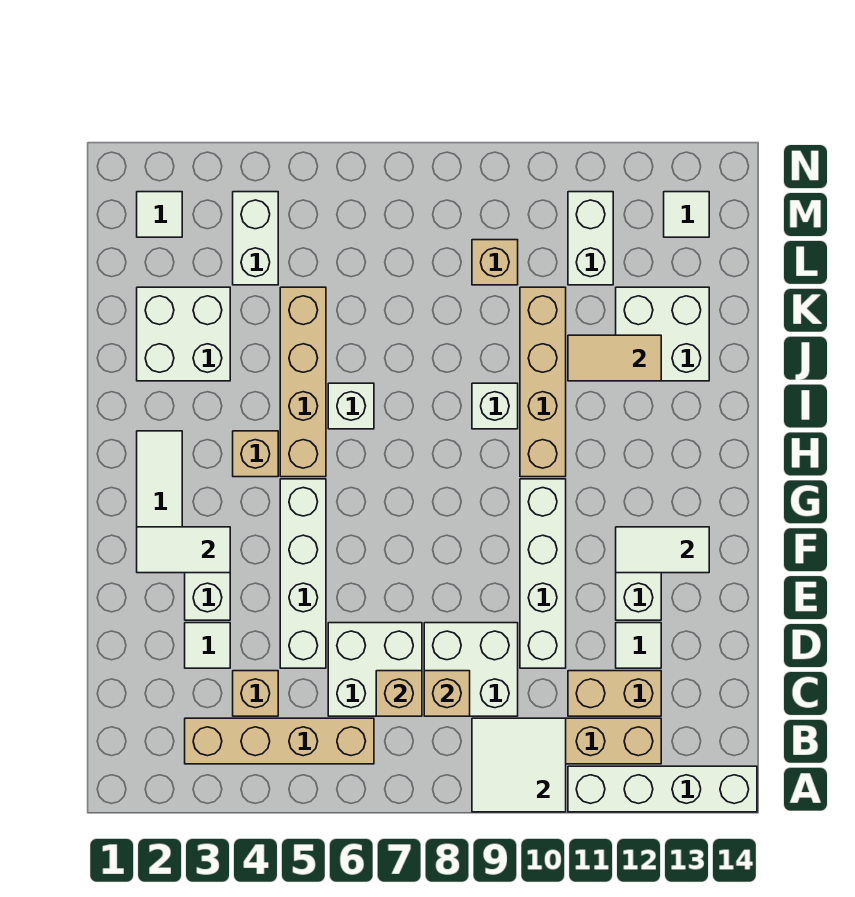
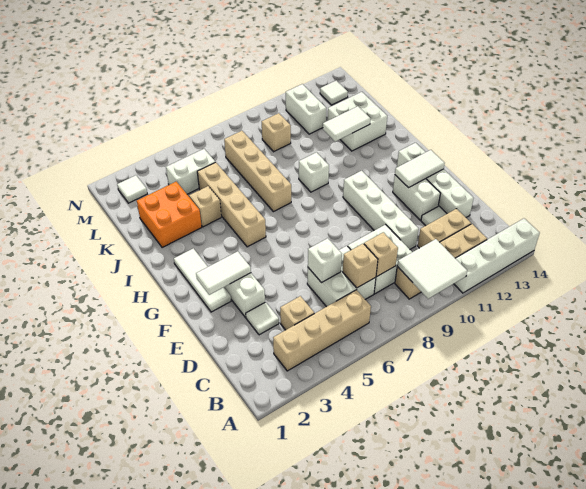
white 1x4 brick [280,479,326,668] -> white 1x4 brick moved to [397,143,474,217]
tan 1x1 brick [233,431,278,477] -> tan 1x1 brick moved to [189,186,221,227]
tan 1x4 brick [520,287,566,477] -> tan 1x4 brick moved to [224,131,291,212]
white 1x1 brick [328,383,374,429] -> white 1x1 brick moved to [308,238,342,283]
white 2x2 brick [137,287,230,381] -> orange 2x2 brick [137,182,202,248]
tan 1x2 tile [568,335,661,381] -> white 1x2 tile [323,106,370,142]
white 1x2 brick [233,192,278,285] -> white 1x2 brick turned to [166,149,215,194]

